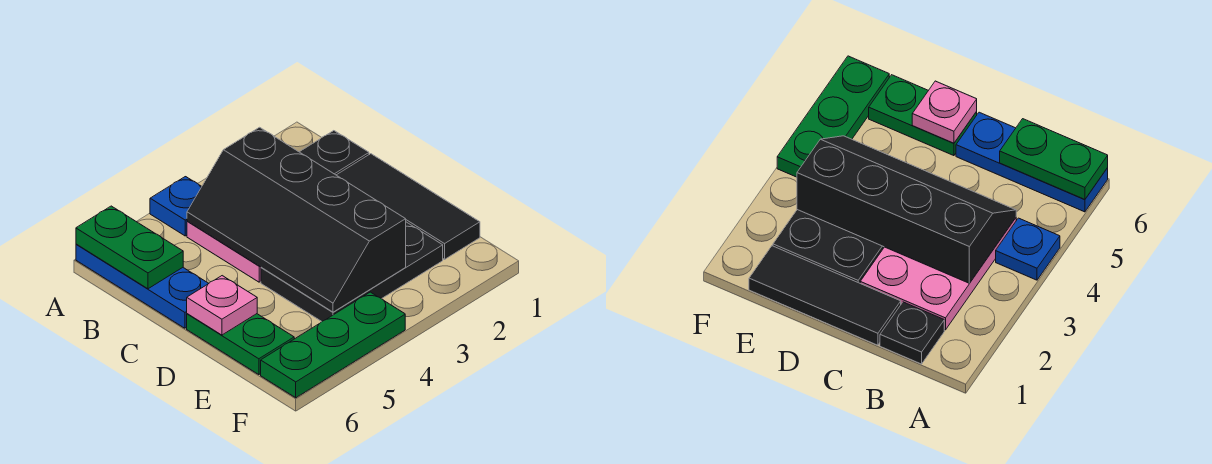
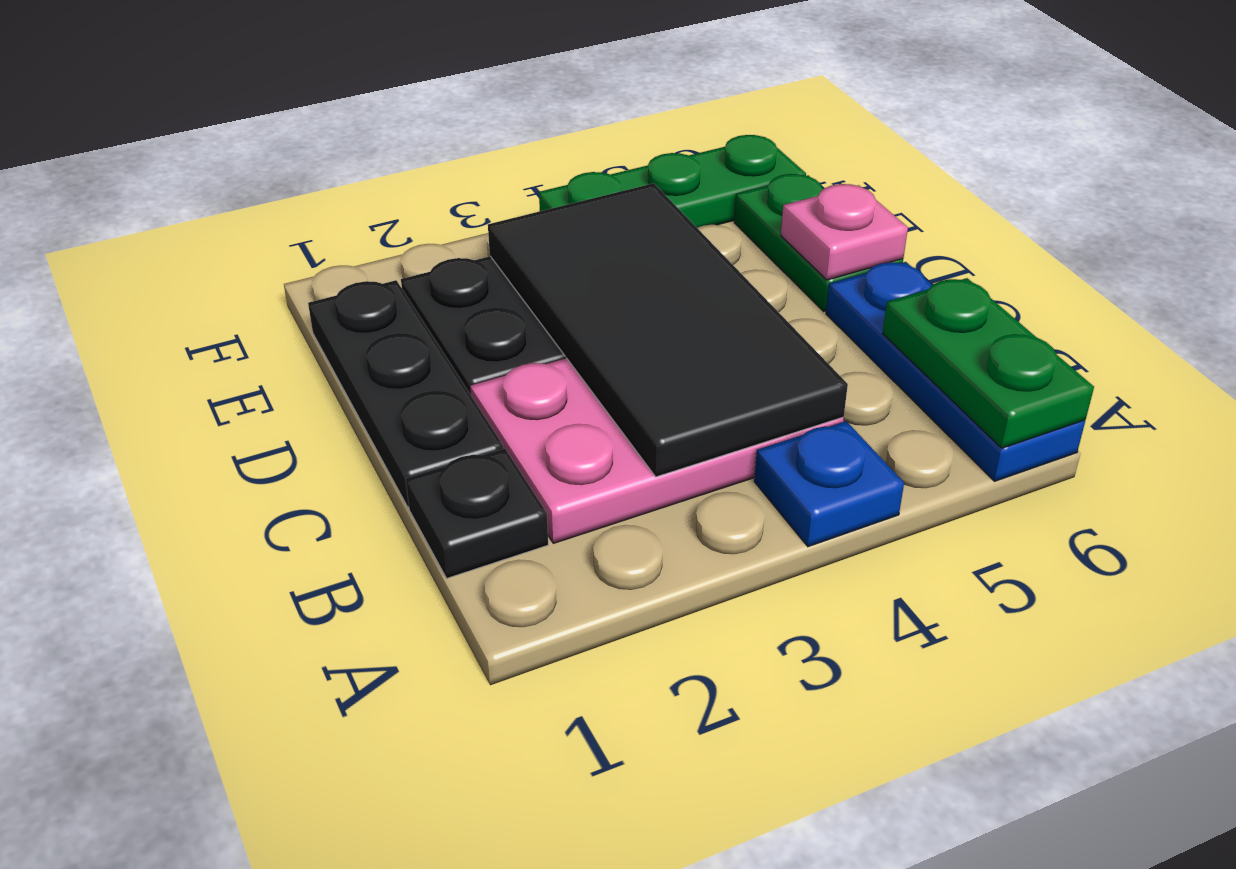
black 2x4 slope [187,127,406,312] -> black 2x4 tile [488,183,848,477]
black 1x3 tile [337,154,480,259] -> black 1x3 plate [308,280,503,507]

